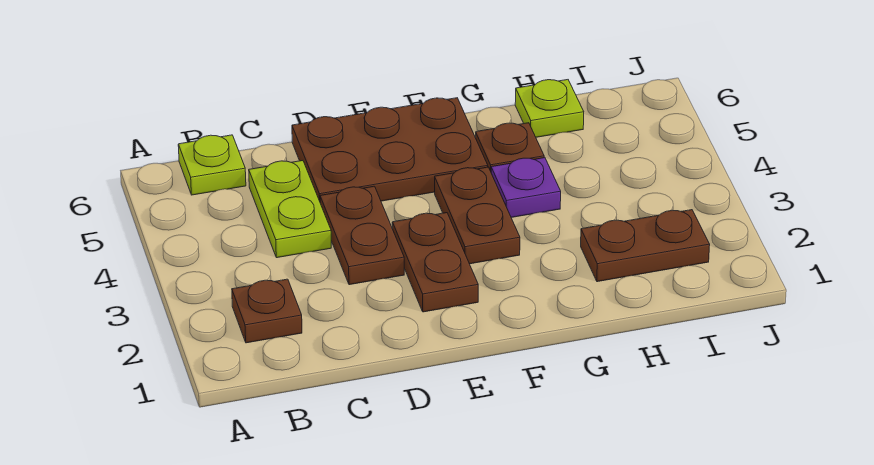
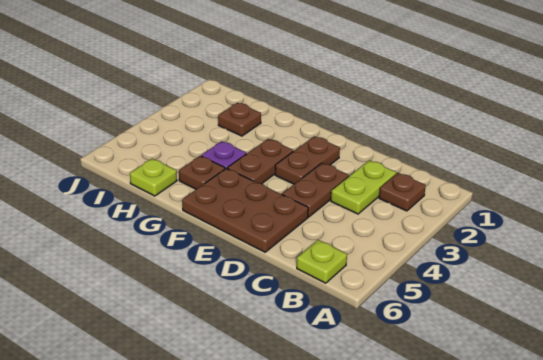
lime 1x2 plate [249,161,331,258] -> lime 1x2 plate moved to [331,160,396,214]
brown 1x2 plate [581,210,710,282] -> brown 1x1 plate [218,103,261,136]

